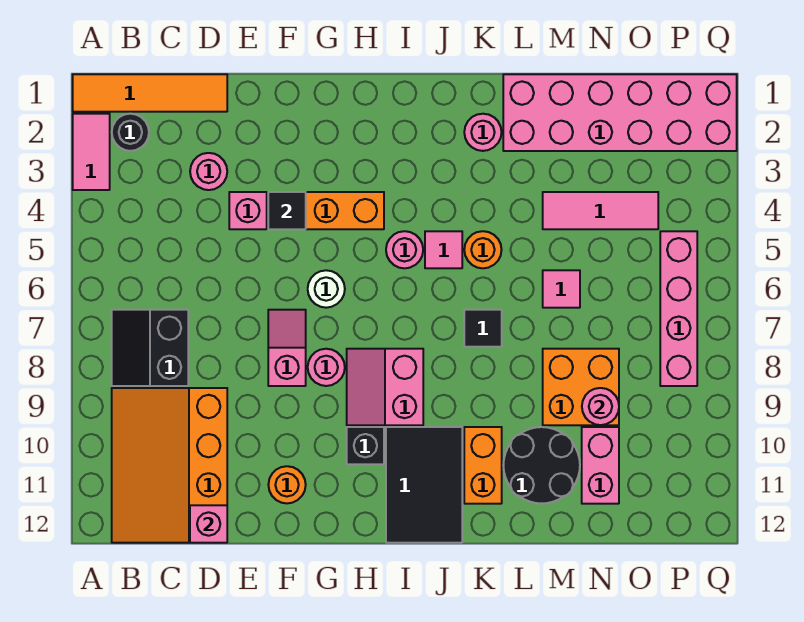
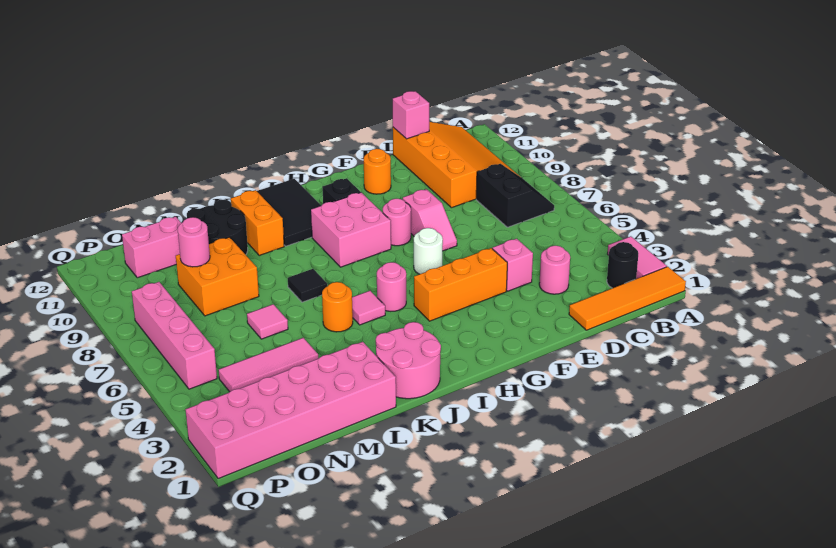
black 1x1 tile [268,192,306,229] -> none
pink 2x2 slope [347,349,423,425] -> pink 2x2 brick [311,193,391,267]
pink 1x1 round brick [464,114,502,151] -> pink 2x2 round brick [376,322,441,399]
pink 1x2 brick [582,427,619,504] -> pink 1x2 brick turned to [122,217,181,278]

